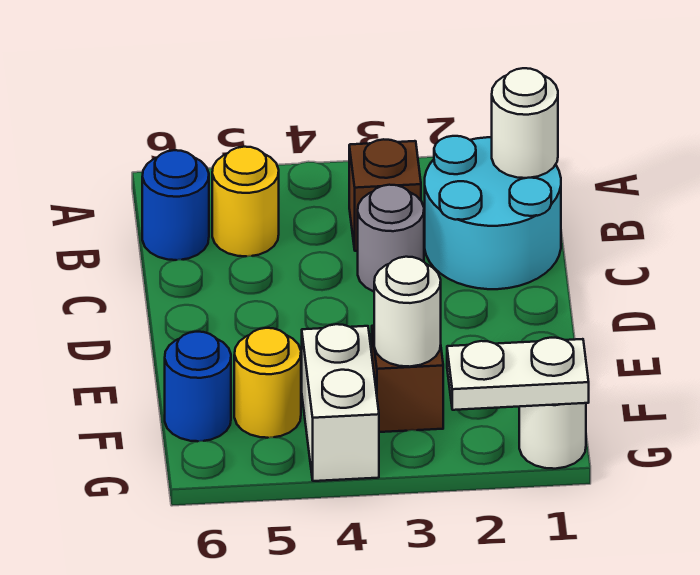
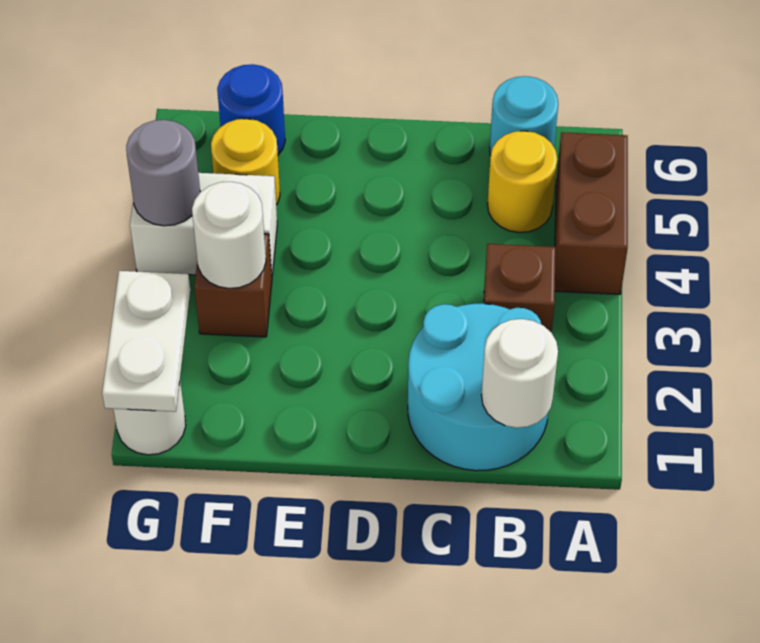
none -> brown 1x2 brick [555,132,628,294]
blue 1x1 round brick [142,150,209,260] -> cyan 1x1 round brick [490,76,558,156]
grey 1x1 round brick [358,185,424,292] -> grey 1x1 round brick moved to [126,120,200,226]

